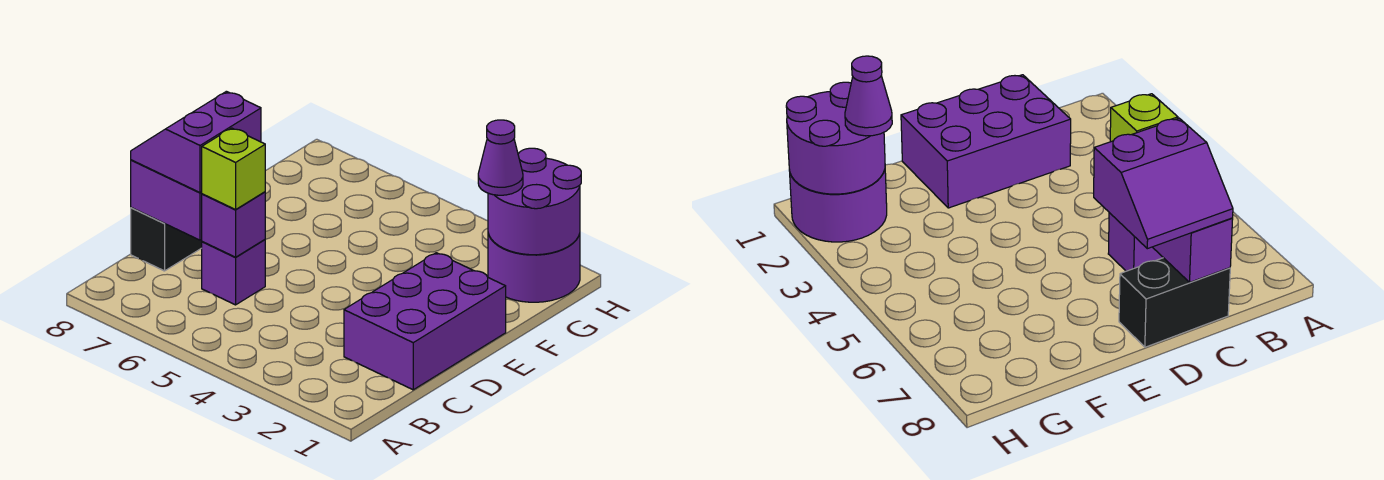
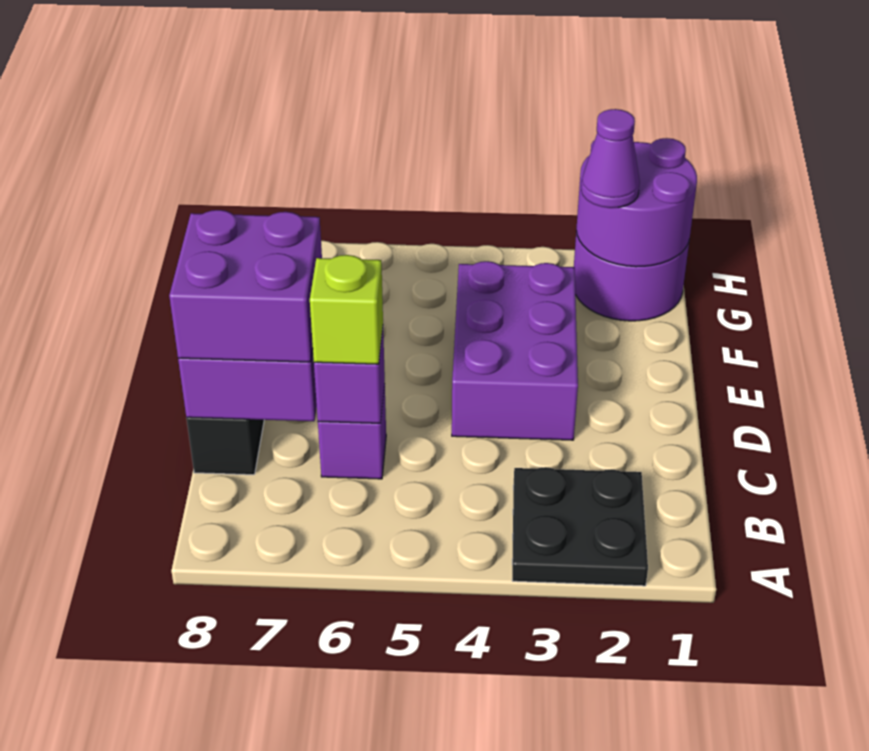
none -> black 2x2 plate [512,467,648,586]
purple 2x3 brick [344,253,506,390] -> purple 2x3 brick moved to [452,261,578,440]
purple 2x2 slope [131,91,261,193] -> purple 2x2 brick [169,210,322,362]

